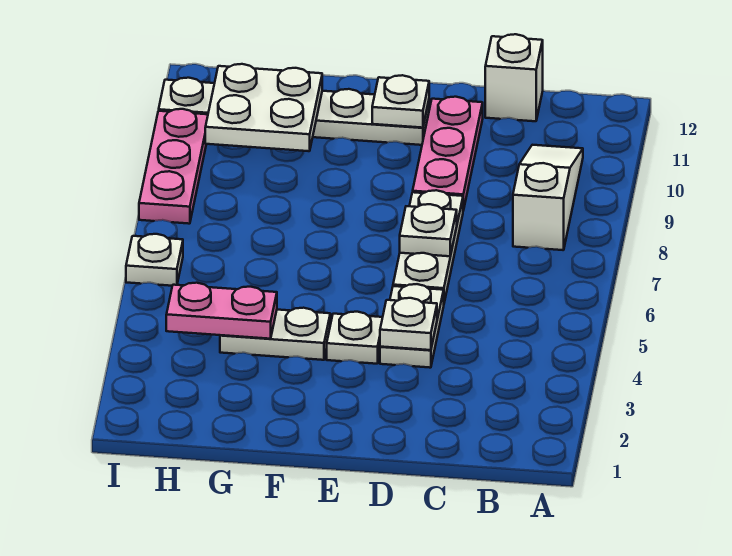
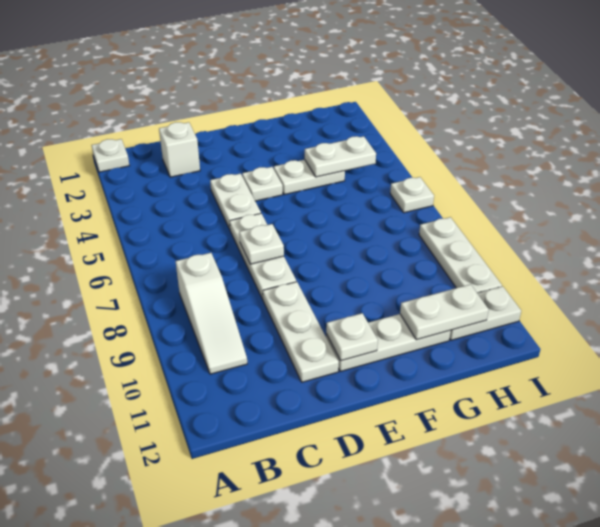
white 1x1 brick [485,34,543,121] -> white 1x1 brick moved to [159,122,200,177]
white 1x1 plate [380,298,437,350] -> white 1x1 plate moved to [92,139,129,172]
pink 1x3 plate [413,97,483,211] -> white 1x3 plate [263,282,339,382]
pink 1x2 plate [166,283,277,339] -> white 1x2 plate [305,136,376,177]
white 2x2 plate [205,64,322,151] -> white 1x2 plate [400,284,489,340]
pink 1x3 plate [139,109,208,224] -> white 1x3 plate [419,217,502,293]

